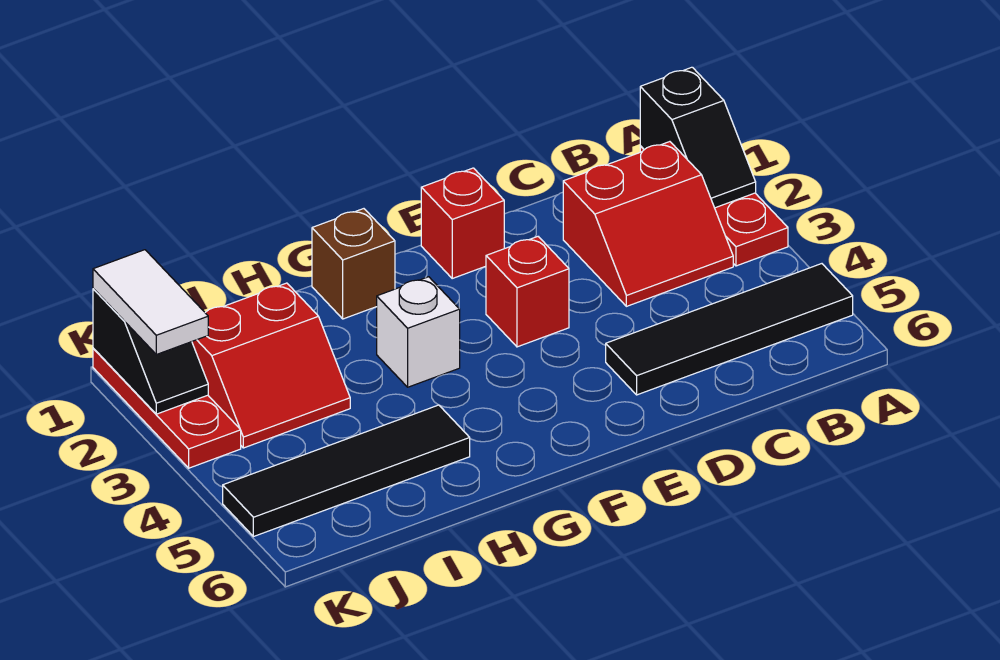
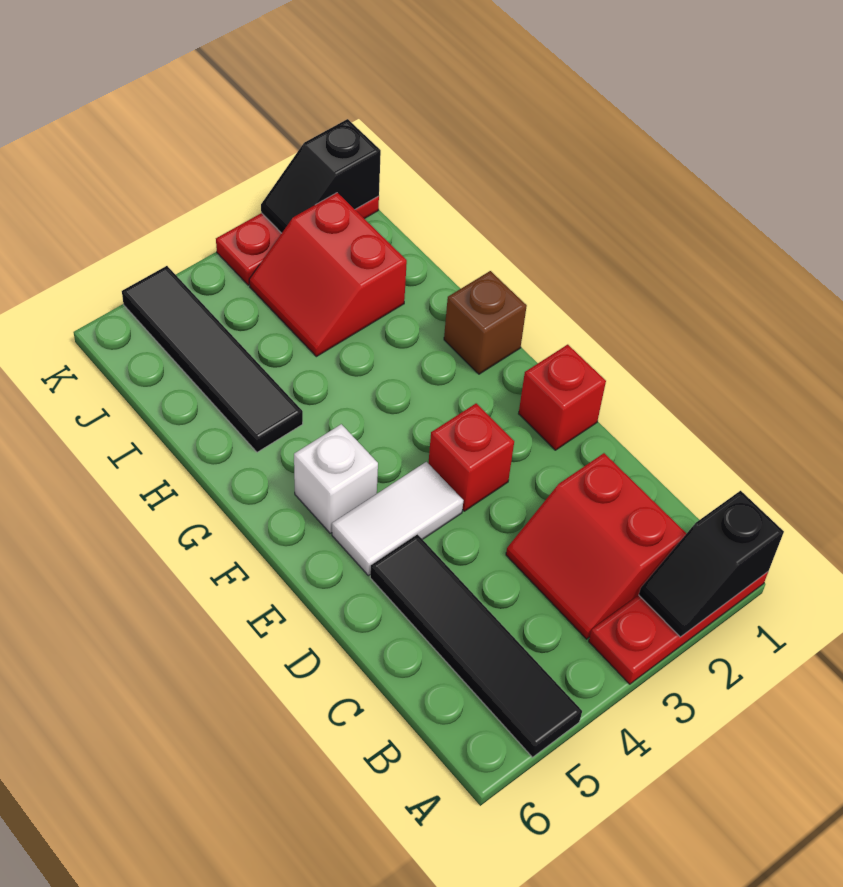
white 1x1 brick [377,277,460,387] -> white 1x1 brick moved to [294,424,378,533]
white 1x2 tile [93,250,208,355] -> white 1x2 tile moved to [332,462,463,576]

